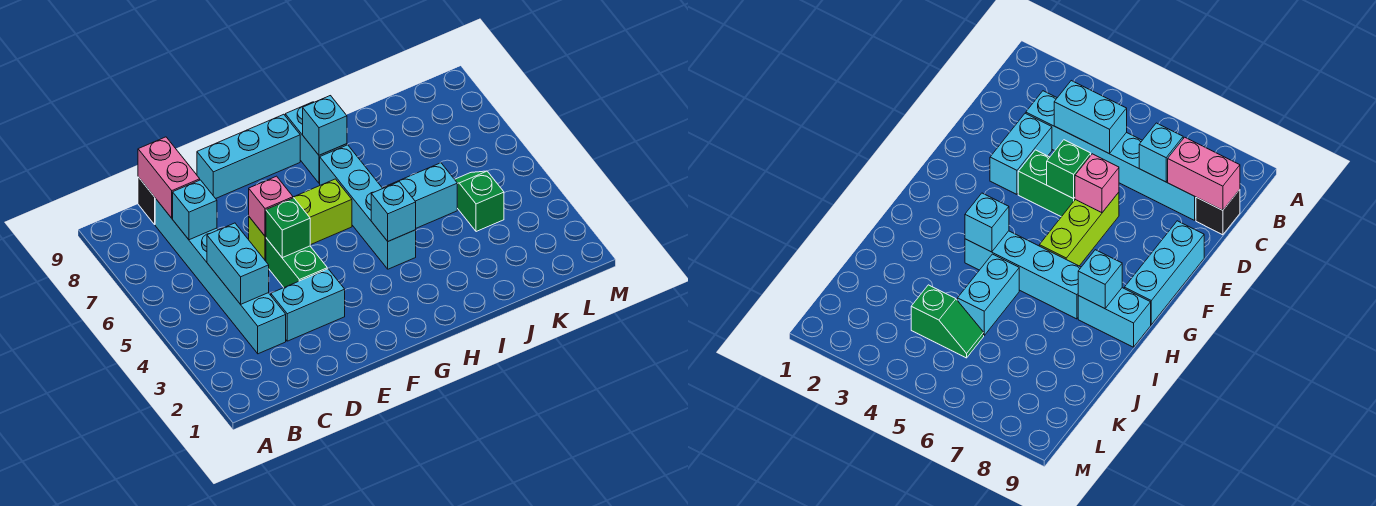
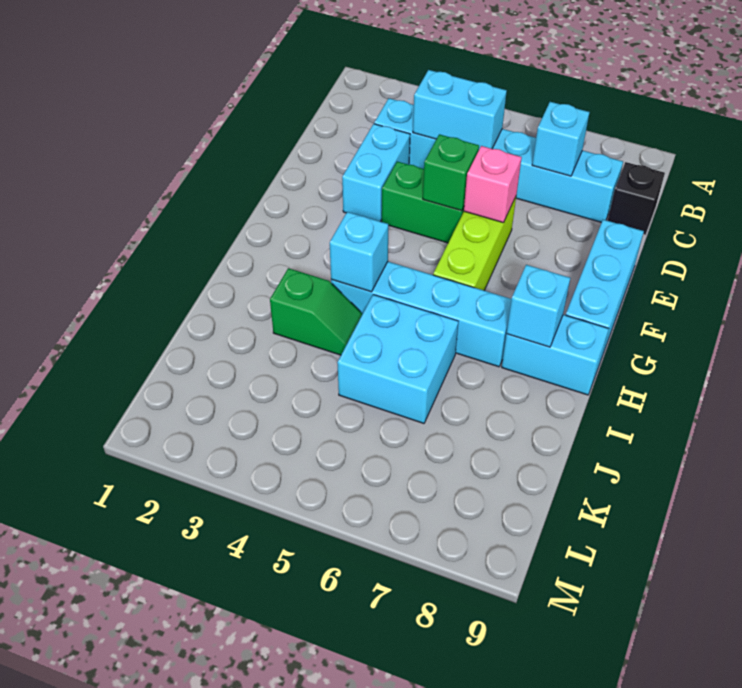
pink 1x2 brick [138,137,200,218] -> none
cyan 1x2 brick [384,163,457,228] -> cyan 2x2 brick [337,295,458,423]
green 1x2 slope [455,171,504,232] -> green 1x2 slope moved to [270,268,362,355]

